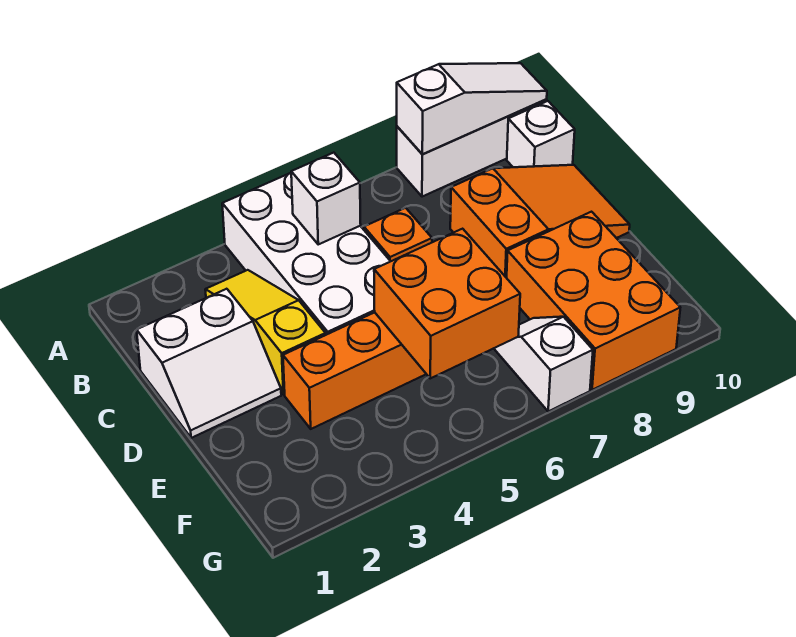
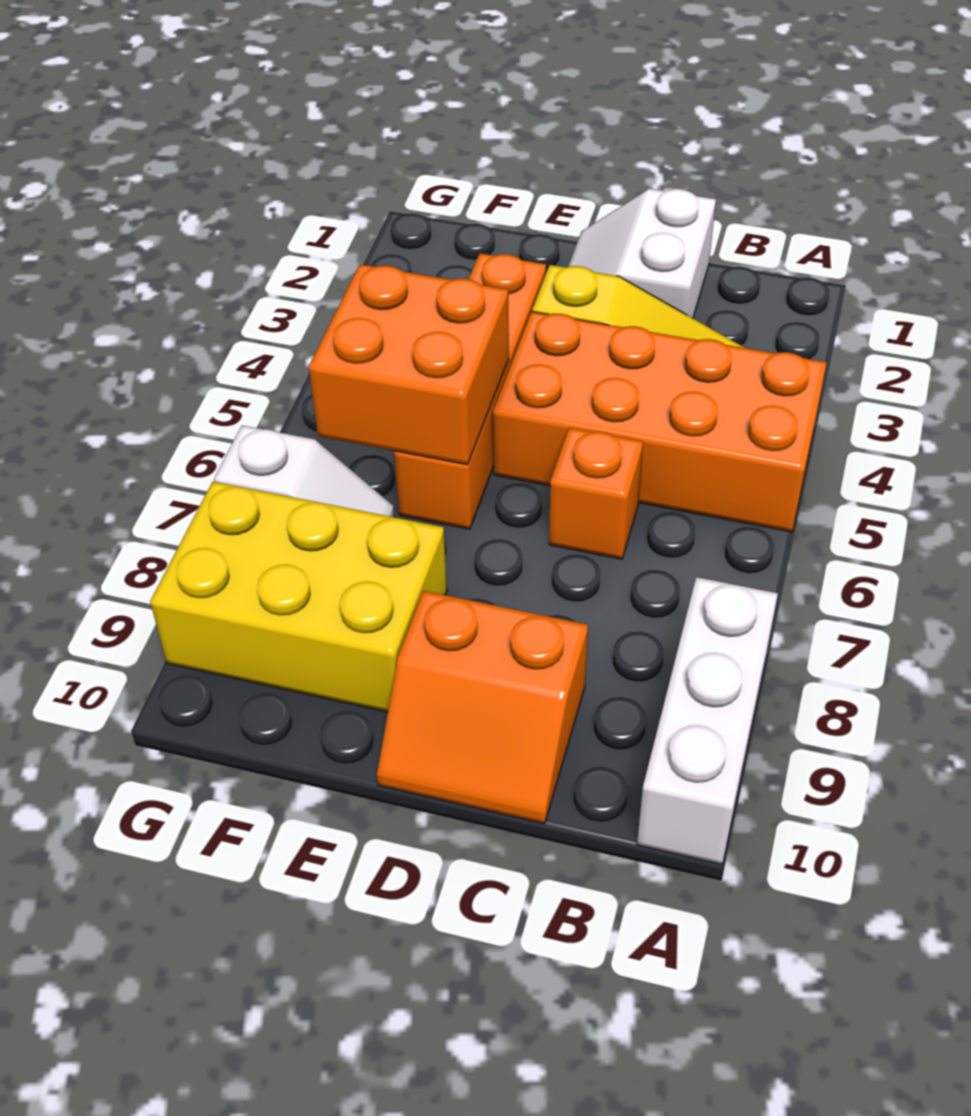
white 2x4 brick [222,173,391,335] -> orange 2x4 brick [493,312,827,532]
white 1x3 slope [397,63,547,154] -> none
white 1x1 brick [291,153,361,244] -> none
white 1x1 brick [507,101,575,167] -> none
orange 2x3 slope [450,165,630,278] -> orange 2x2 slope [377,591,588,824]
orange 2x3 brick [507,212,680,390] -> yellow 2x3 brick [150,482,447,712]

